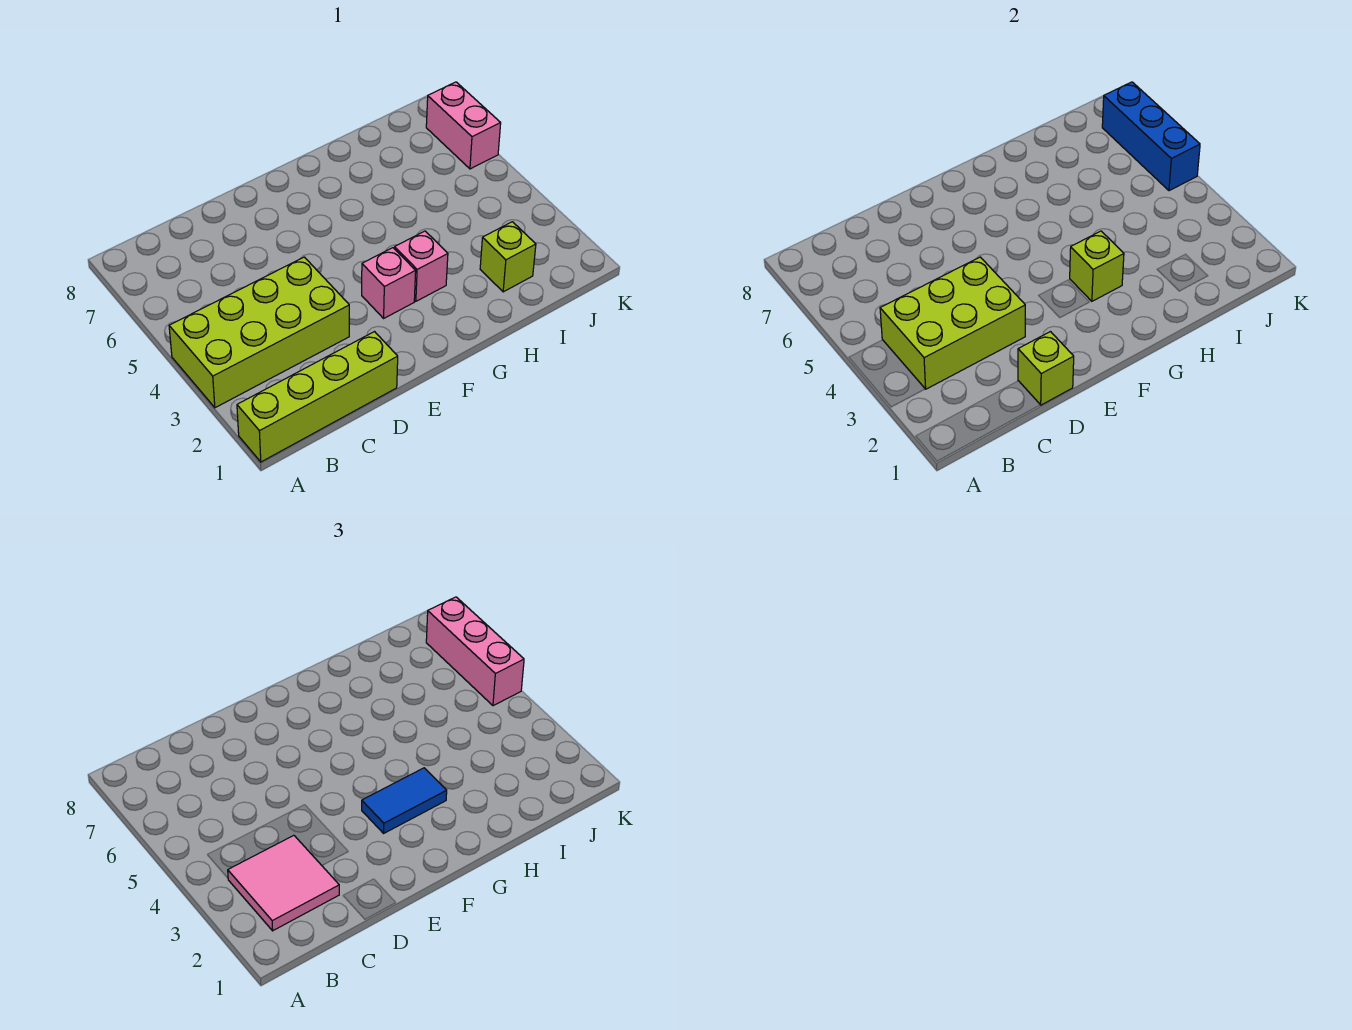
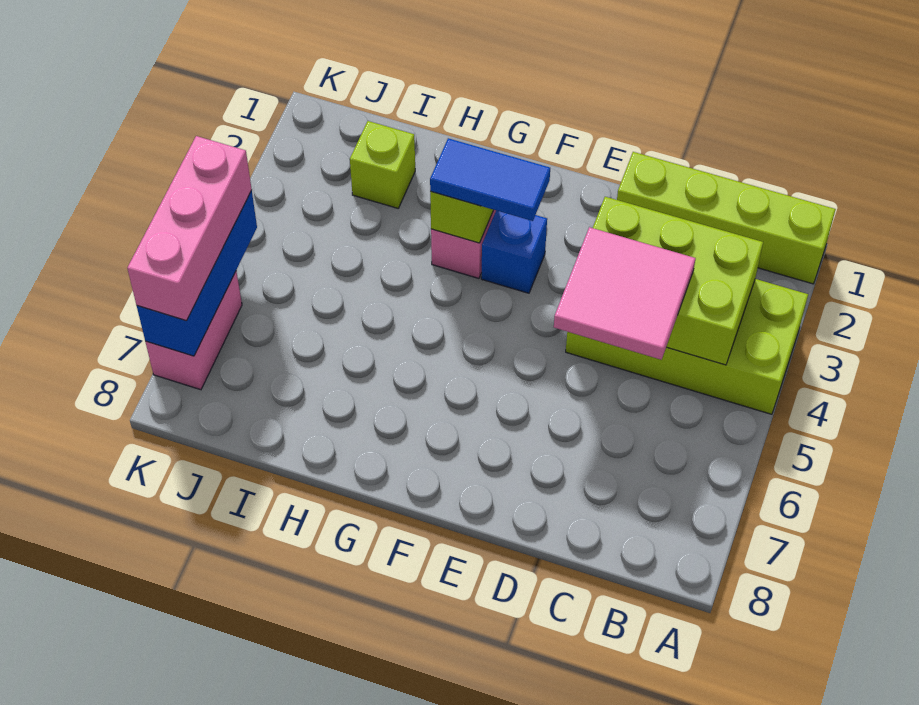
pink 2x2 tile [228,835,339,931] -> pink 2x2 tile moved to [554,227,696,360]
lime 1x1 brick [1018,332,1074,405] -> none
pink 1x1 brick [362,248,416,318] -> blue 1x1 brick [481,211,547,293]

